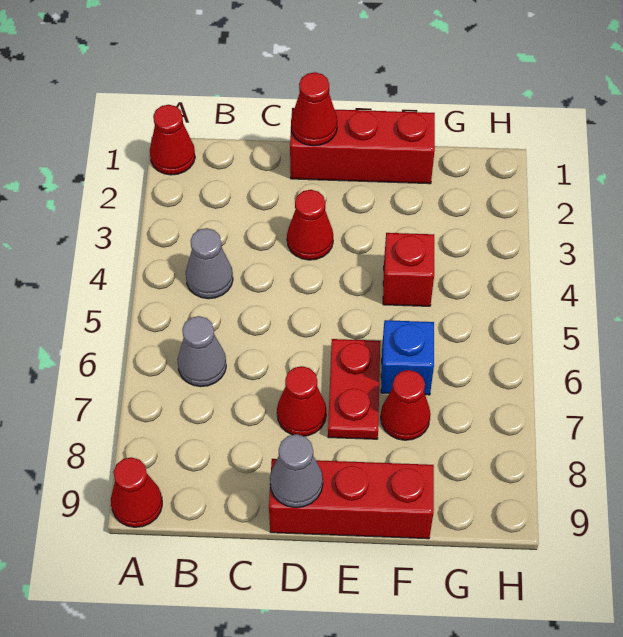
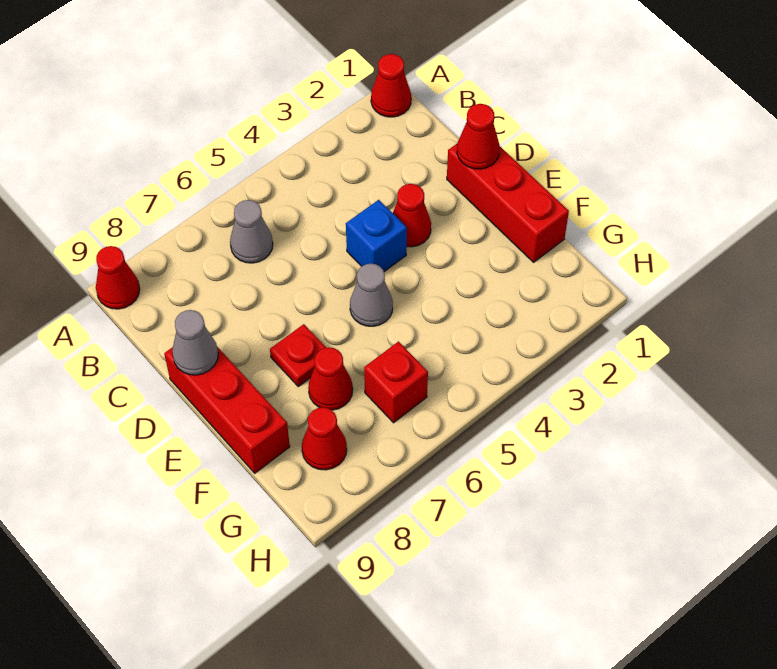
grey 1x1 cone [186,228,233,299] -> grey 1x1 cone moved to [350,264,393,326]
red 1x1 cone [277,366,326,436] -> red 1x1 cone moved to [302,407,347,470]
red 1x2 plate [328,339,380,439] -> red 1x1 plate [270,324,326,386]
red 1x1 brick [383,233,434,306] -> red 1x1 brick moved to [364,342,428,423]
blue 1x1 brick [381,320,434,395] -> blue 1x1 brick moved to [346,200,407,272]

